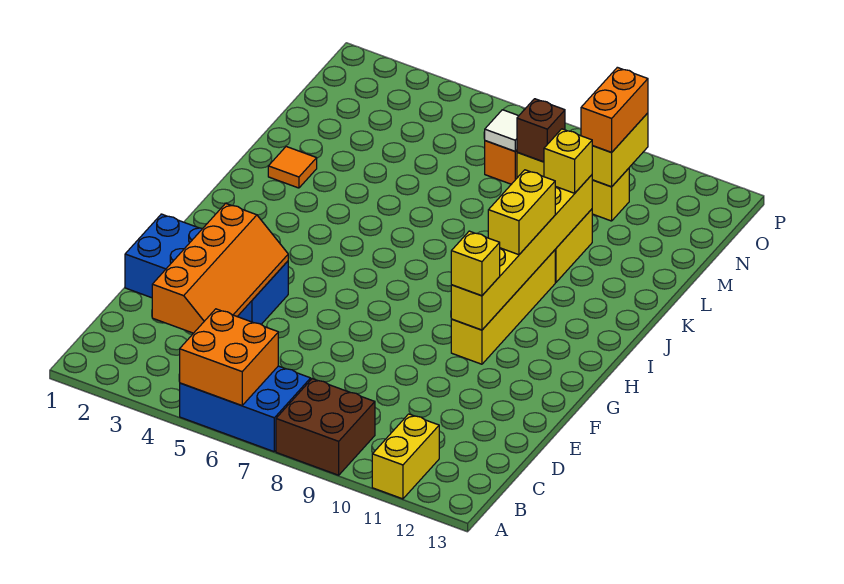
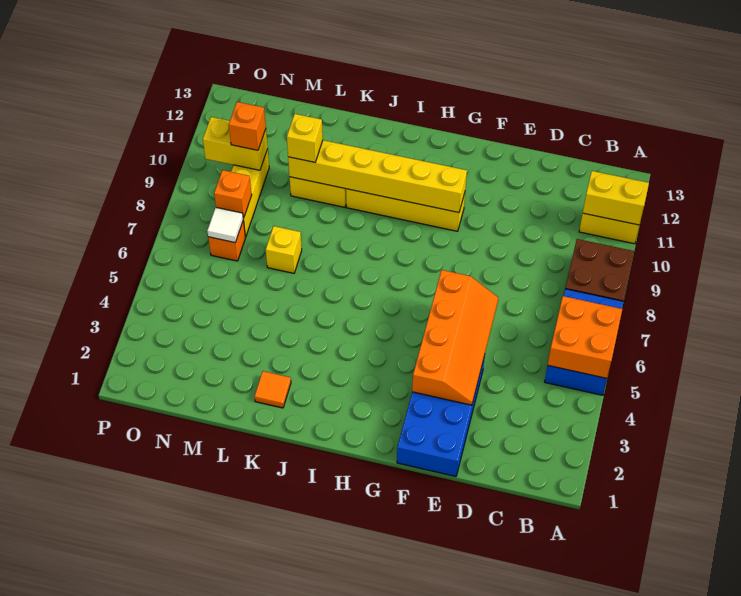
orange 2x4 slope [152,203,288,333] -> orange 2x4 slope turned to [412,270,498,405]
yellow 1x1 brick [451,231,500,296] -> yellow 1x1 brick moved to [266,226,302,273]
yellow 1x2 brick [488,170,555,255] -> yellow 1x2 brick moved to [583,171,649,225]
brown 1x1 brick [517,99,565,162] -> orange 1x1 brick [214,170,252,218]
orange 1x2 brick [581,67,648,152] -> orange 1x1 brick [229,102,266,150]

